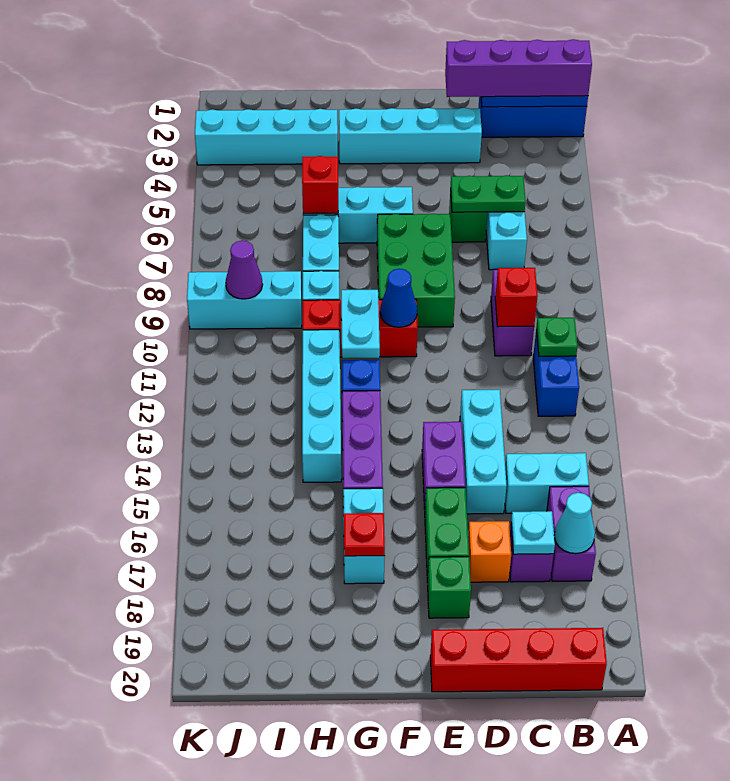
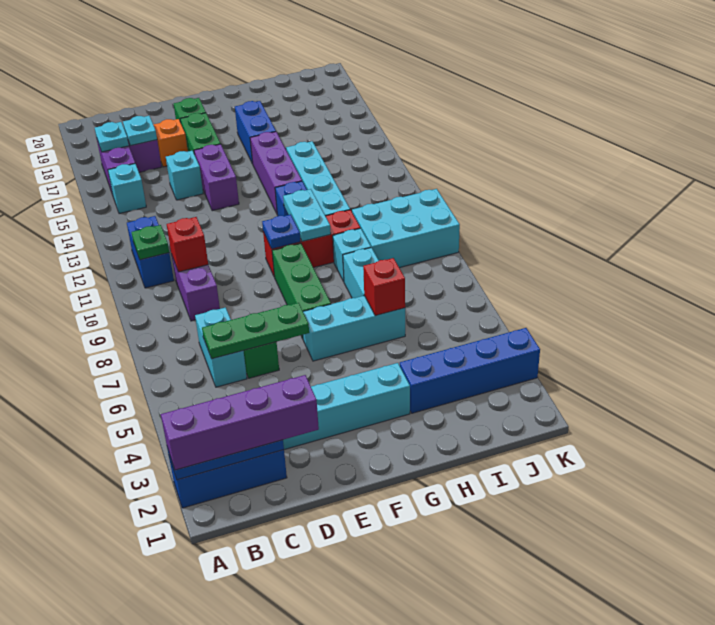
cyan 1x2 brick [505,453,589,513] -> cyan 1x1 brick [108,164,146,214]
cyan 1x1 cone [554,493,595,554] -> cyan 1x1 plate [95,122,129,152]
red 1x4 brick [430,628,607,692] -> none
green 1x2 plate [451,175,526,212] -> green 1x3 plate [202,303,309,359]
cyan 1x3 brick [460,390,507,514] -> cyan 1x1 brick [166,151,203,200]
green 2x3 brick [377,214,455,327] -> green 1x3 brick [272,243,331,338]
blue 1x1 cone [380,269,417,327] -> blue 1x1 plate [262,214,301,249]
cyan 1x2 brick [343,488,385,584] -> blue 1x2 brick [235,101,276,164]
red 1x1 plate [344,513,385,556] -> none
cyan 1x4 brick [195,109,338,165] -> blue 1x4 brick [400,328,540,413]
cyan 1x3 brick [187,271,302,329] -> cyan 2x3 brick [352,189,460,268]
purple 1x1 cone [226,241,263,299] -> none

